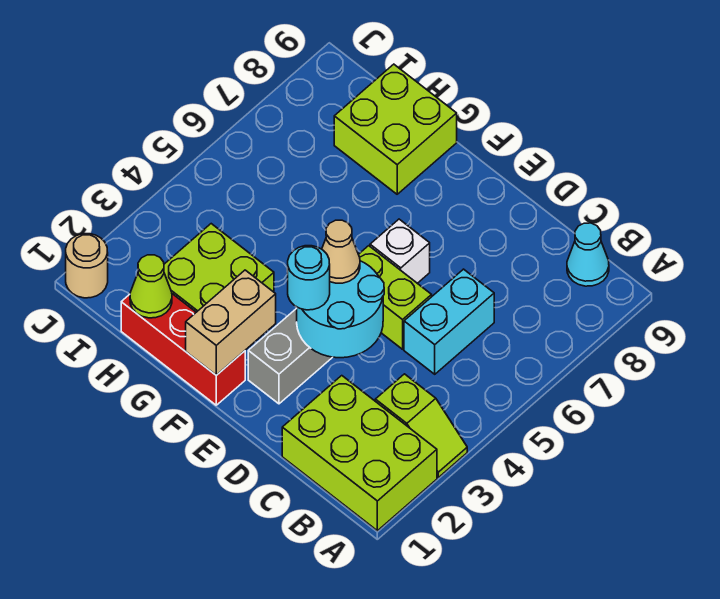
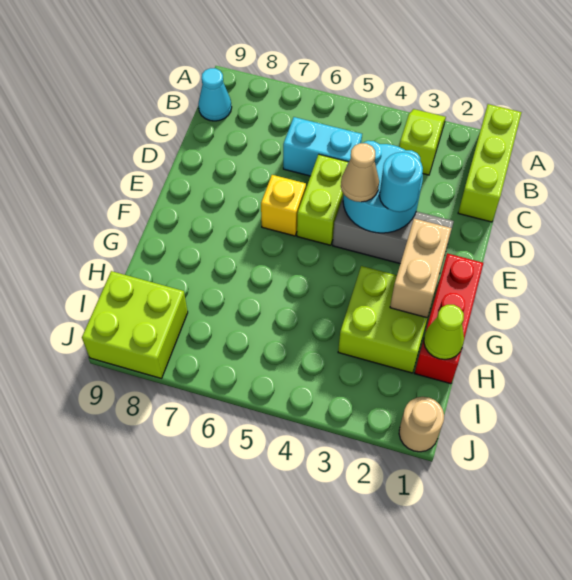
lime 2x3 brick [282,376,437,531] -> lime 1x3 brick [458,104,522,222]
white 1x1 brick [370,219,430,283] -> yellow 1x1 brick [261,175,306,236]
tan 1x2 brick [186,270,276,375] -> tan 1x2 brick turned to [390,219,452,318]
lime 2x2 brick [334,64,457,194] -> lime 2x2 brick moved to [82,271,188,378]

